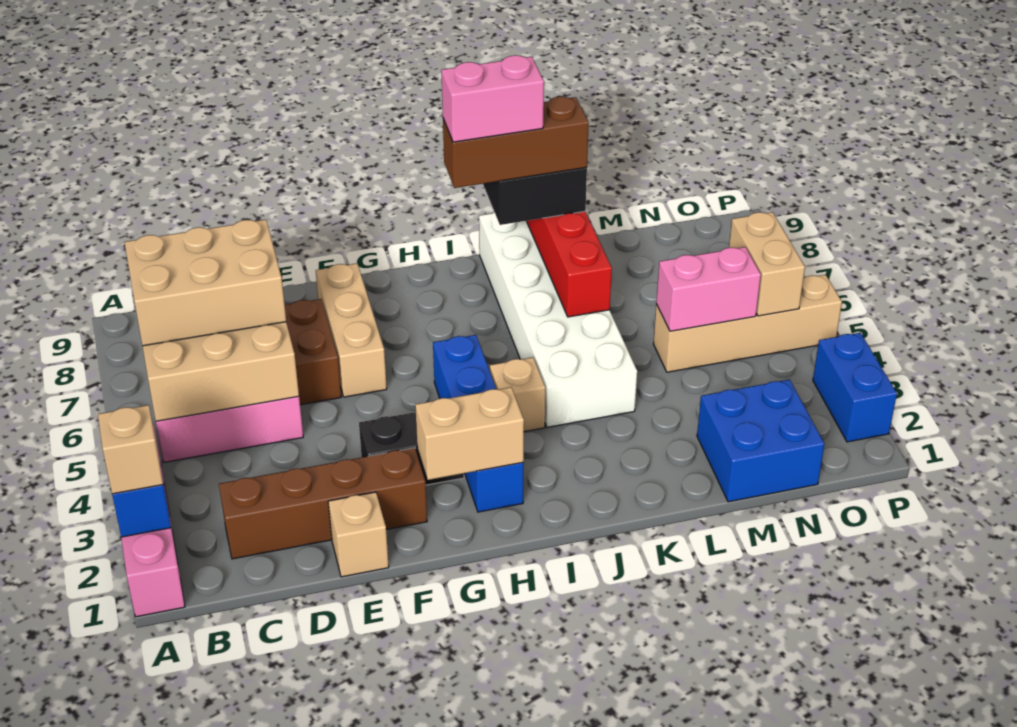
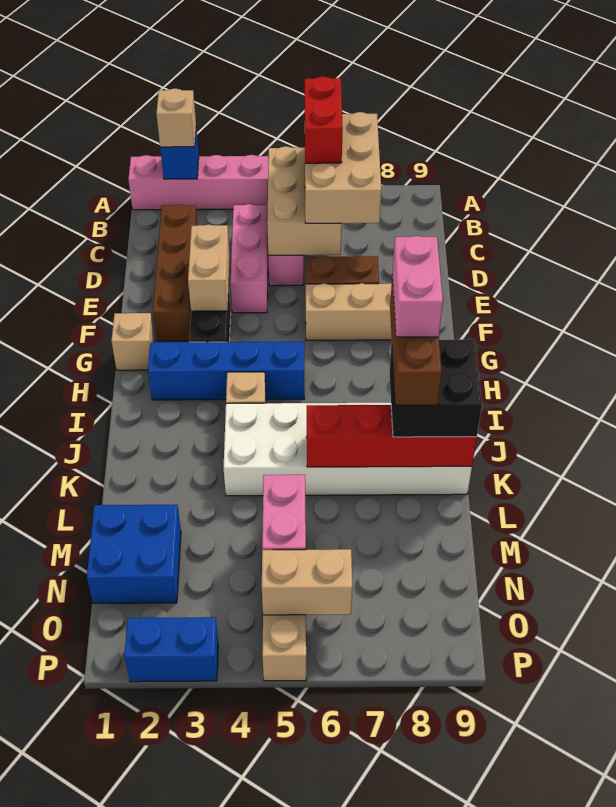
none -> red 1x2 brick [305,76,343,163]
none -> pink 1x3 brick [230,204,268,313]
tan 1x1 brick [328,492,389,577] -> tan 1x1 brick moved to [112,313,155,370]
tan 1x2 brick [415,387,524,480] -> tan 1x2 brick moved to [188,225,230,311]

